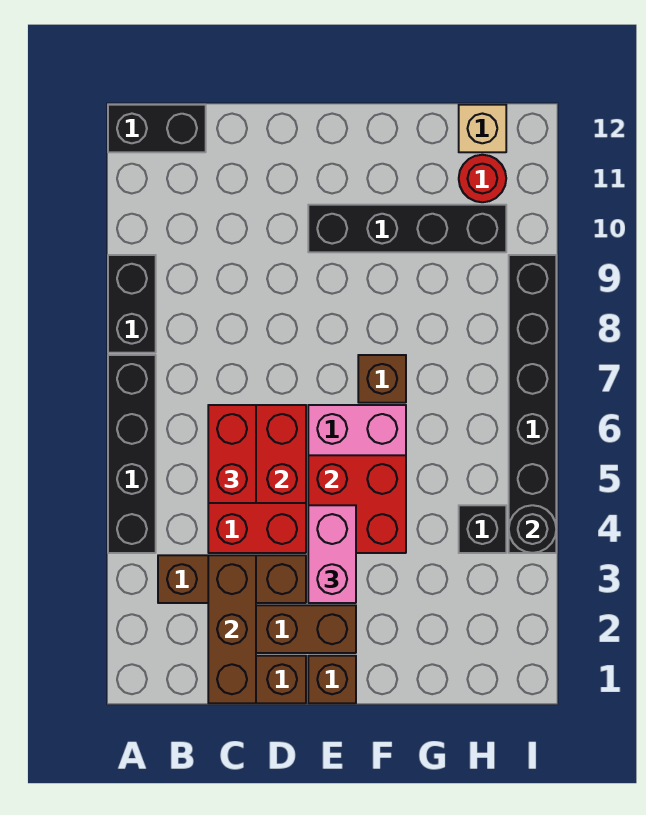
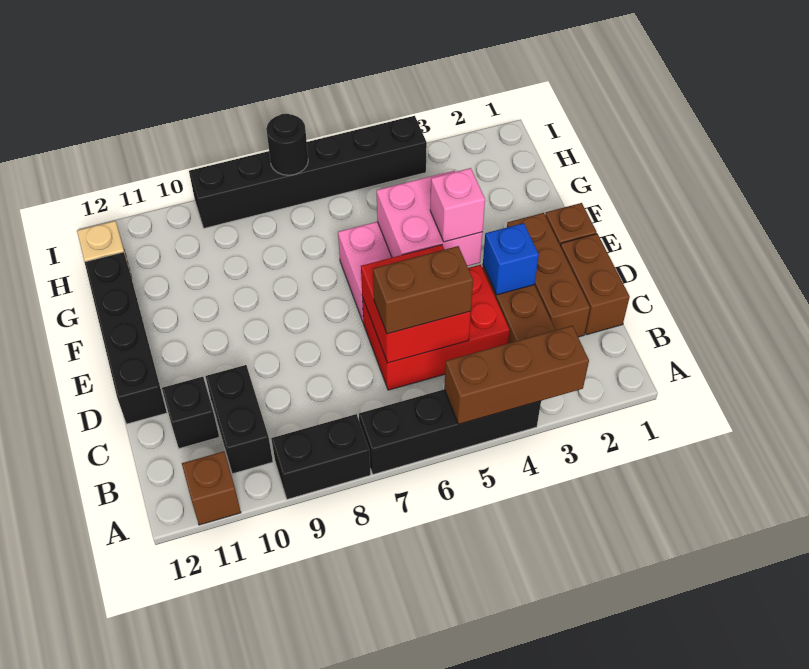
black 1x2 brick [108,105,206,152] -> black 1x2 brick moved to [205,365,273,474]
brown 1x3 brick [208,555,256,703] -> brown 1x3 brick moved to [444,326,589,424]
red 1x2 brick [208,405,256,503] -> brown 1x2 brick [373,246,473,334]
none -> blue 1x1 brick [483,223,539,295]
pink 1x2 brick [308,505,356,603] -> pink 1x1 brick [430,168,485,242]
red 2x2 brick [308,455,406,553] -> pink 2x2 brick [377,170,483,266]
black 1x4 brick [308,205,506,252] -> black 1x4 brick moved to [85,252,167,424]
brown 1x1 brick [358,355,406,403] -> brown 1x1 brick moved to [182,451,241,525]
black 1x1 brick [459,505,506,553] -> black 1x1 brick moved to [162,377,219,449]
red 1x1 round brick [459,155,506,202] -> none
black 1x1 round brick [509,505,556,553] -> black 1x1 round brick moved to [266,114,308,175]

